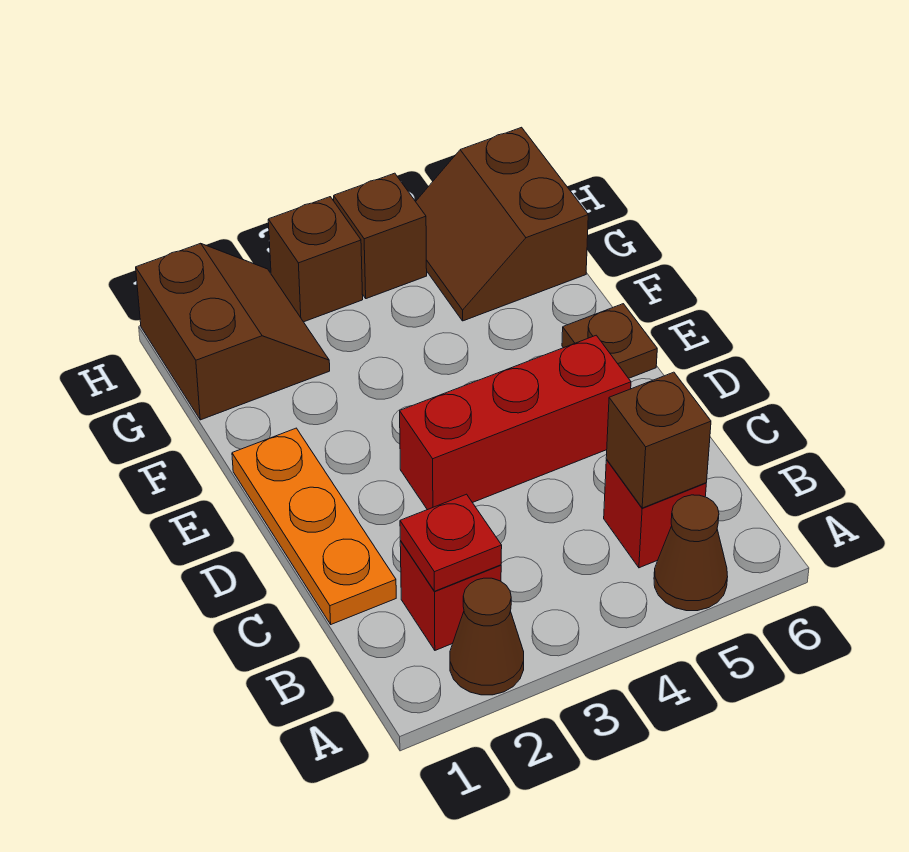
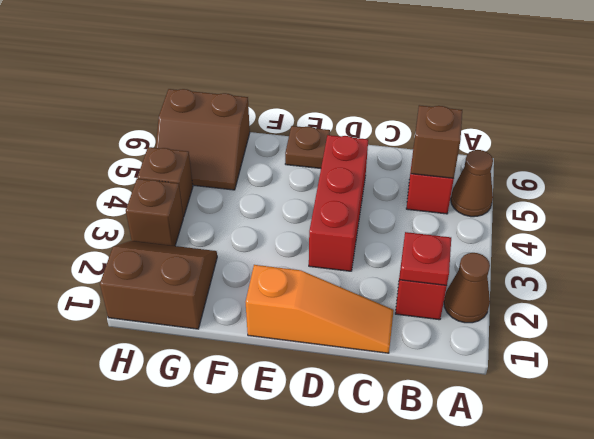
orange 1x3 plate [232,428,396,624] -> orange 1x3 slope [246,265,394,353]

